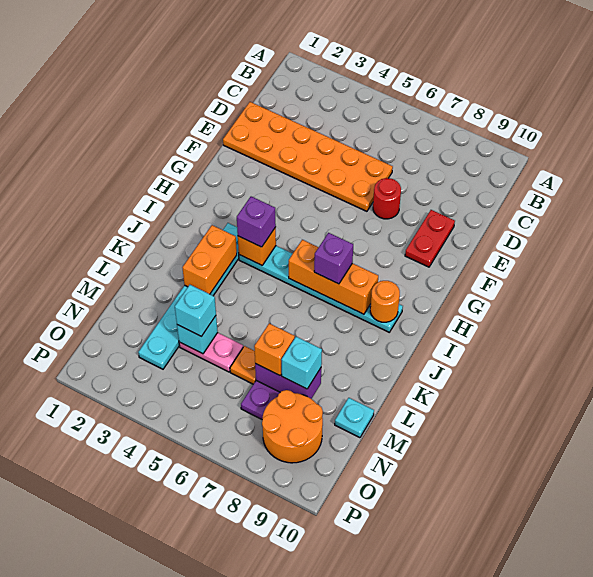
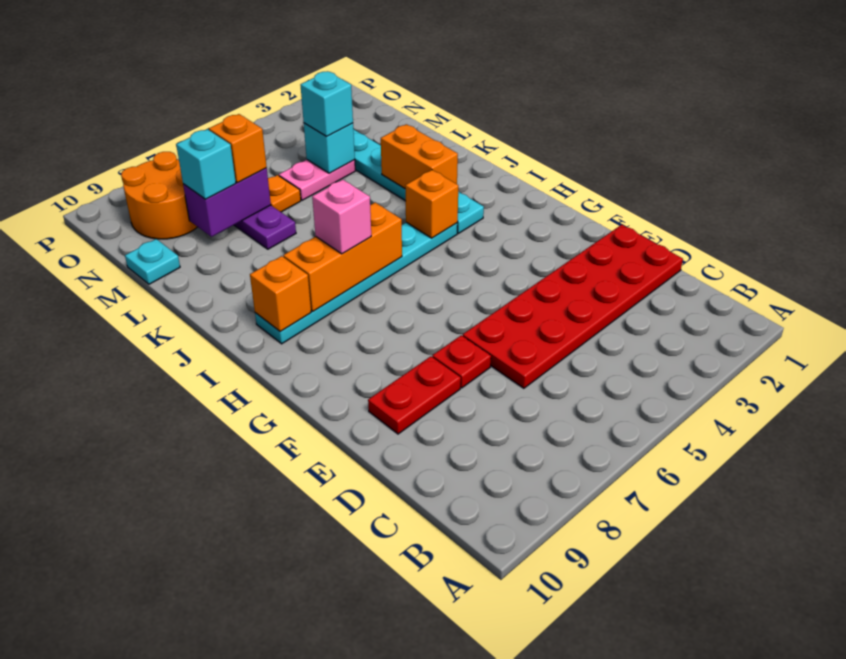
orange 2x6 plate [223,102,393,211] -> red 2x6 plate [463,225,683,388]
red 1x1 round brick [373,178,401,219] -> red 1x1 plate [432,335,491,388]
red 1x2 plate [405,210,455,267] -> red 1x2 plate turned to [368,356,461,434]
purple 1x1 brick [237,197,276,247] -> none
purple 1x1 brick [314,233,353,284] -> pink 1x1 brick [312,180,371,254]
orange 1x1 round brick [370,281,400,322] -> orange 1x1 brick [250,256,311,332]

